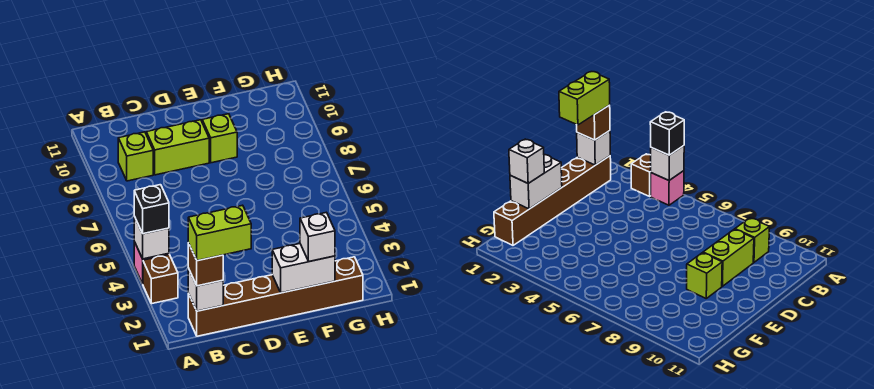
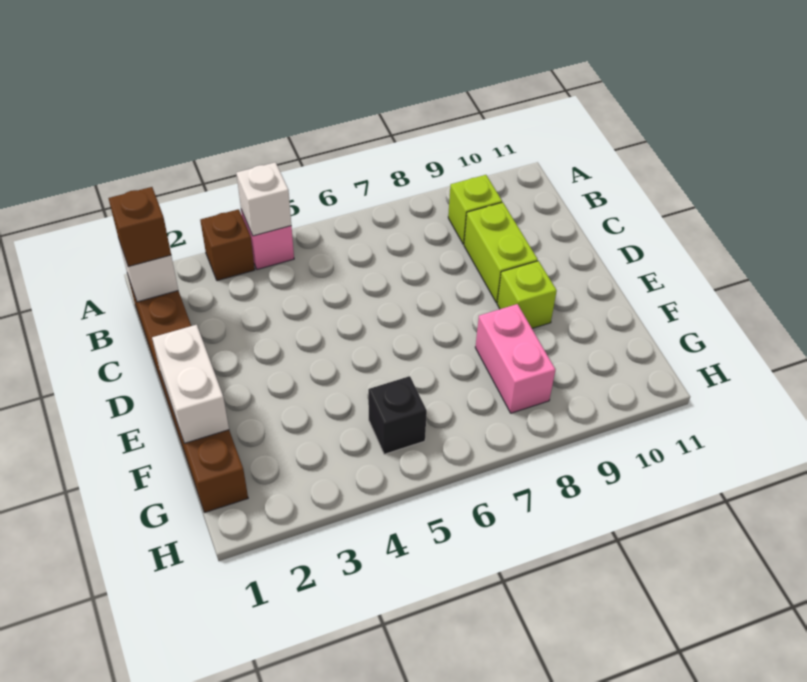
black 1x1 brick [134,185,169,234] -> black 1x1 brick moved to [368,376,427,454]
lime 1x2 brick [188,205,251,261] -> none
white 1x1 brick [300,212,335,262] -> none
none -> pink 1x2 brick [475,304,555,413]

